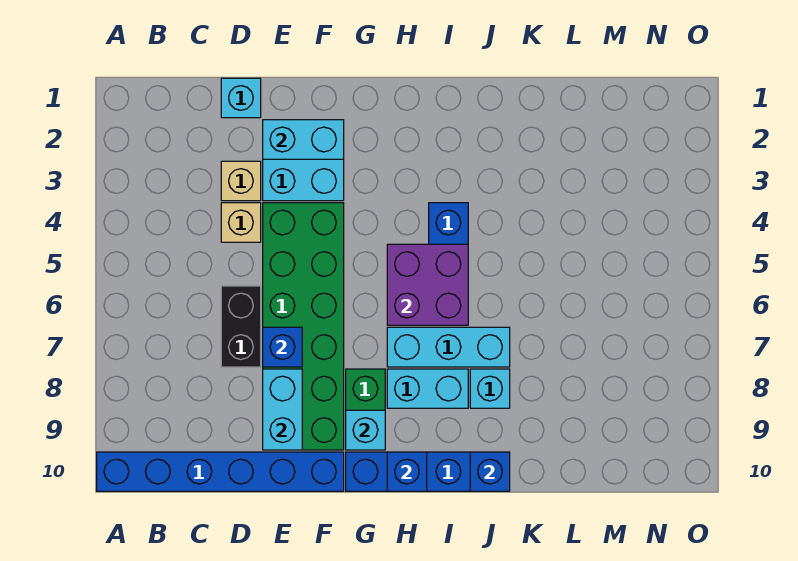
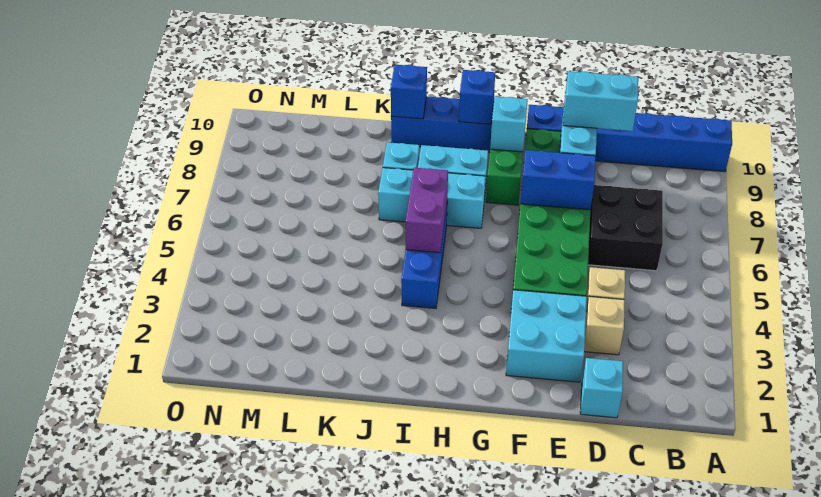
black 1x2 brick [221,286,261,367] -> black 2x2 brick [588,185,663,271]
cyan 1x2 brick [263,120,344,159] -> cyan 1x2 brick moved to [563,71,638,131]
blue 1x1 brick [263,327,302,367] -> blue 1x2 brick [520,150,596,210]
purple 2x2 brick [387,244,468,325] -> purple 1x2 brick [406,168,448,253]

